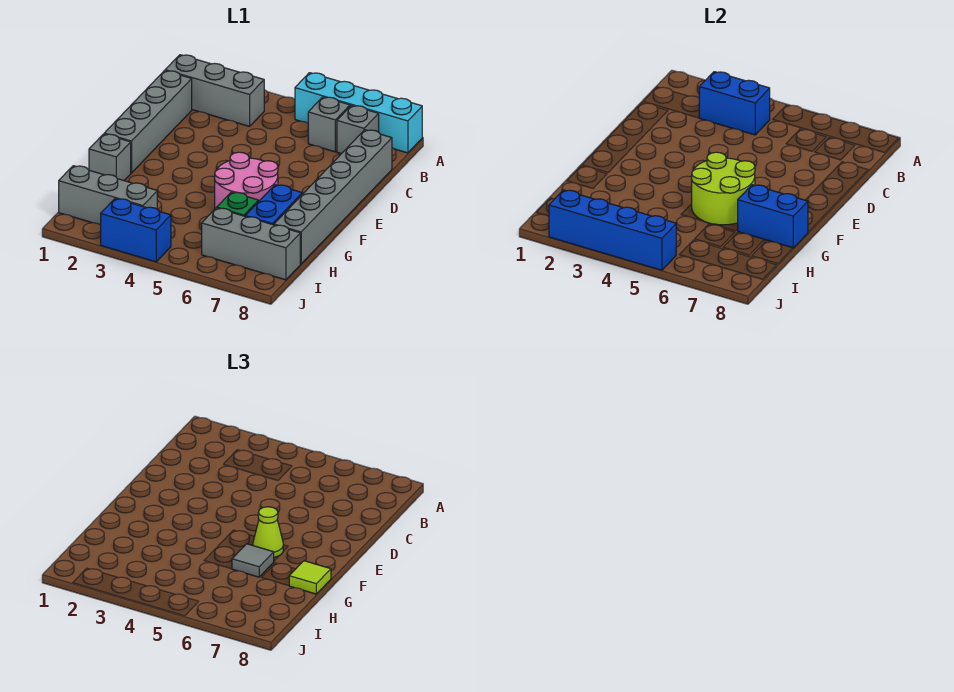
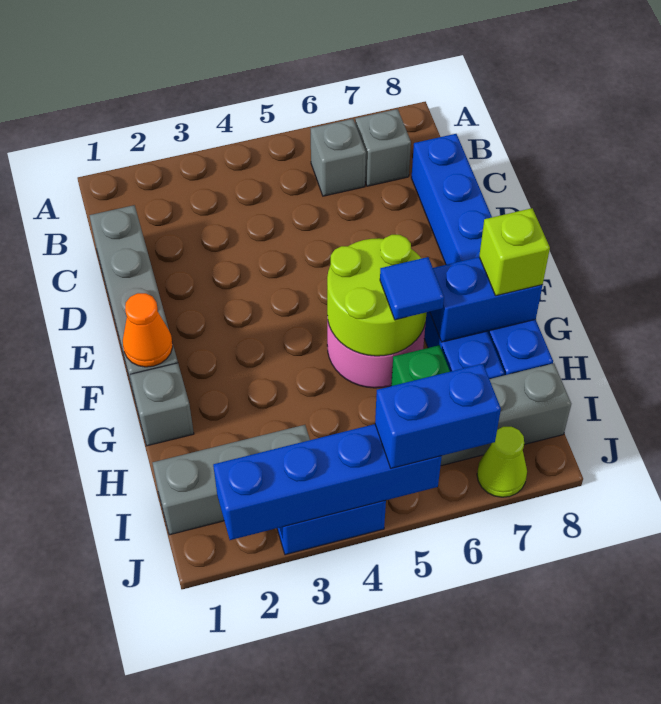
cyan 1x4 brick [295,73,422,153] -> none
grey 1x3 brick [165,55,264,126] -> none
blue 1x2 brick [699,72,770,135] -> blue 1x2 brick moved to [375,364,501,468]
grey 1x6 brick [274,130,392,264] -> blue 1x6 brick [411,134,553,375]
none -> orange 1x1 cone [123,293,173,367]
lime 1x1 cone [253,507,283,557] -> lime 1x1 cone moved to [477,427,527,497]
grey 1x1 tile [232,544,274,577] -> blue 1x1 tile [380,257,444,320]
lime 1x1 tile [289,561,331,594] -> lime 1x1 brick [479,208,550,296]

